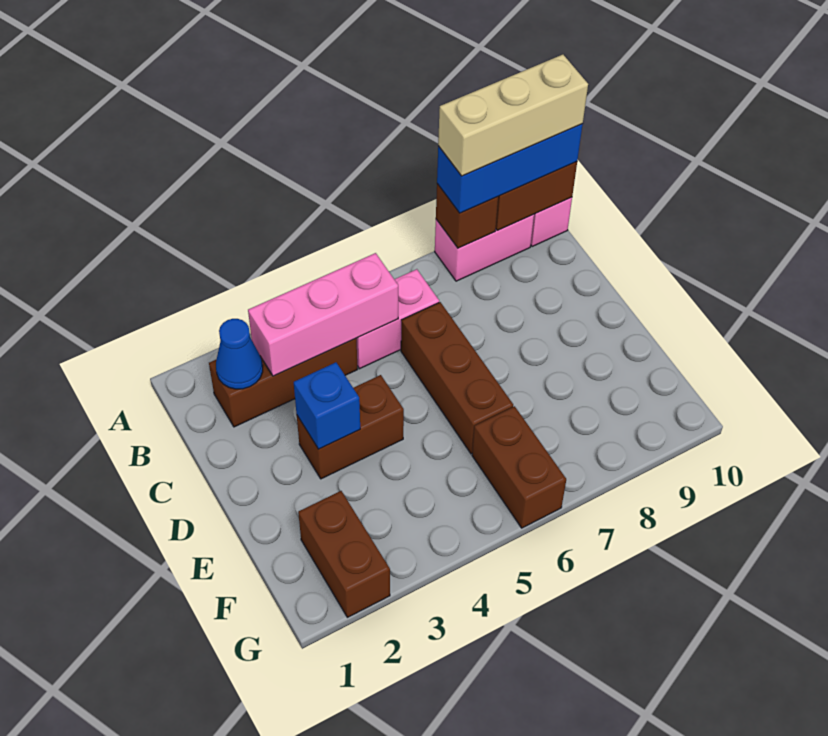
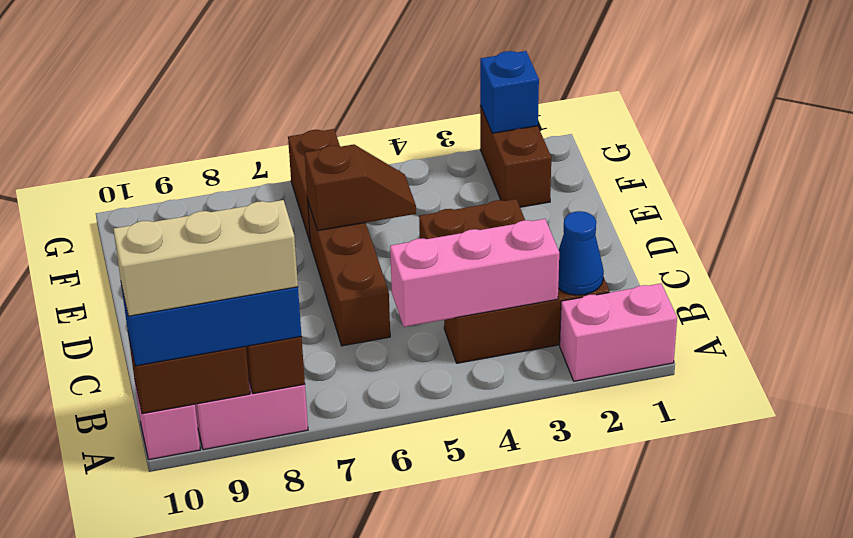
pink 1x2 brick [356,269,439,369] -> pink 1x2 brick moved to [560,283,677,381]
blue 1x1 brick [294,362,360,449] -> blue 1x1 brick moved to [480,51,539,133]
none -> brown 1x2 slope [305,144,416,231]

